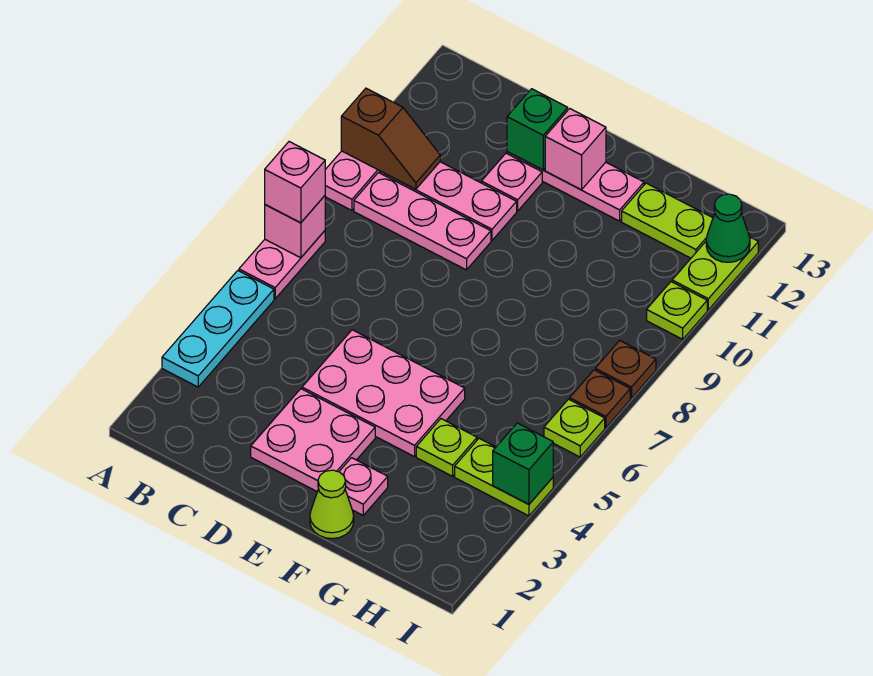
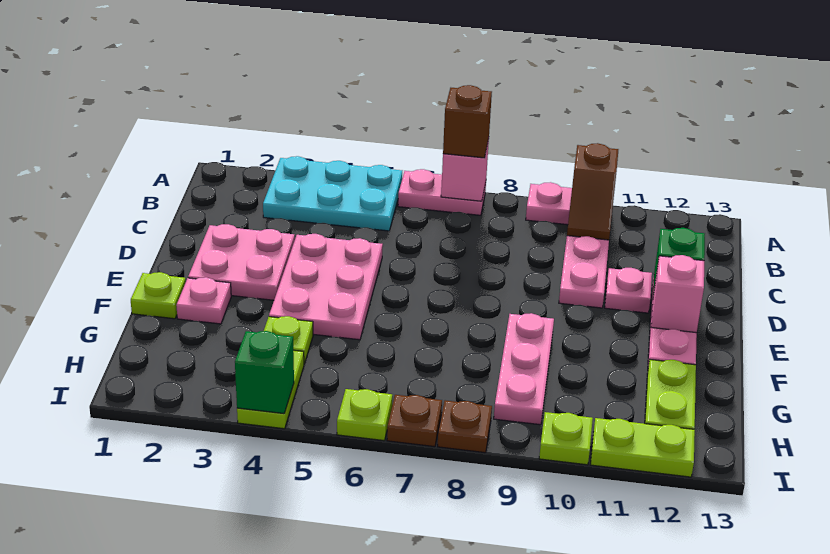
cyan 1x3 plate [162,271,274,387] -> cyan 2x3 plate [263,156,402,231]
pink 1x1 brick [265,142,325,223] -> brown 1x1 brick [443,85,492,158]
pink 1x3 plate [354,173,491,270] -> pink 1x3 plate moved to [494,313,554,425]
lime 1x1 cone [310,470,354,539] -> lime 1x1 plate [131,272,186,319]
green 1x1 cone [706,194,750,262] -> none

